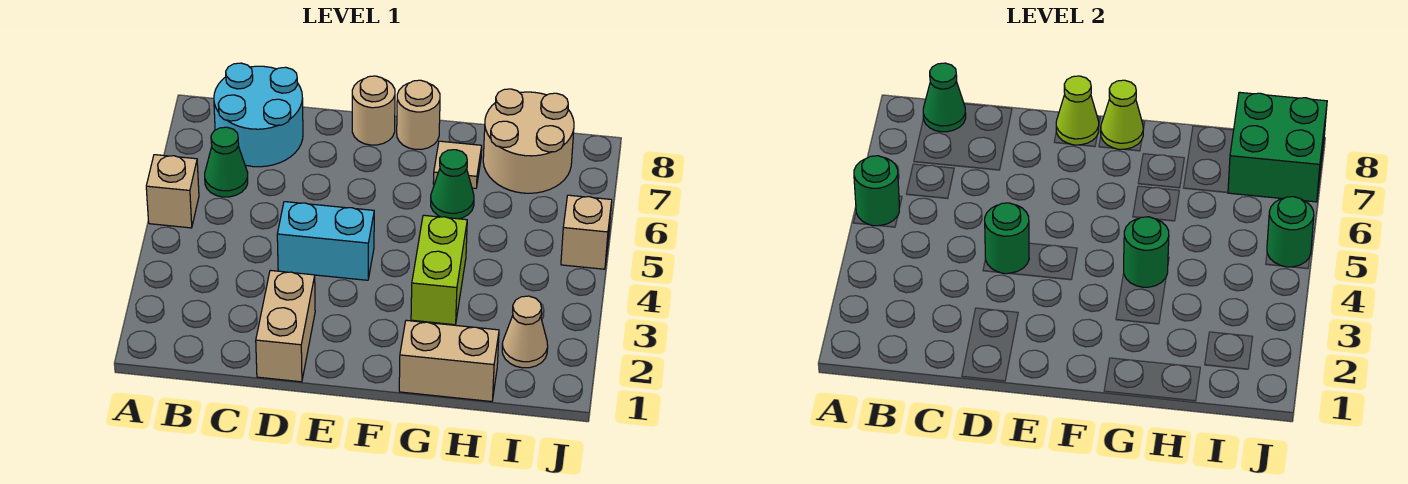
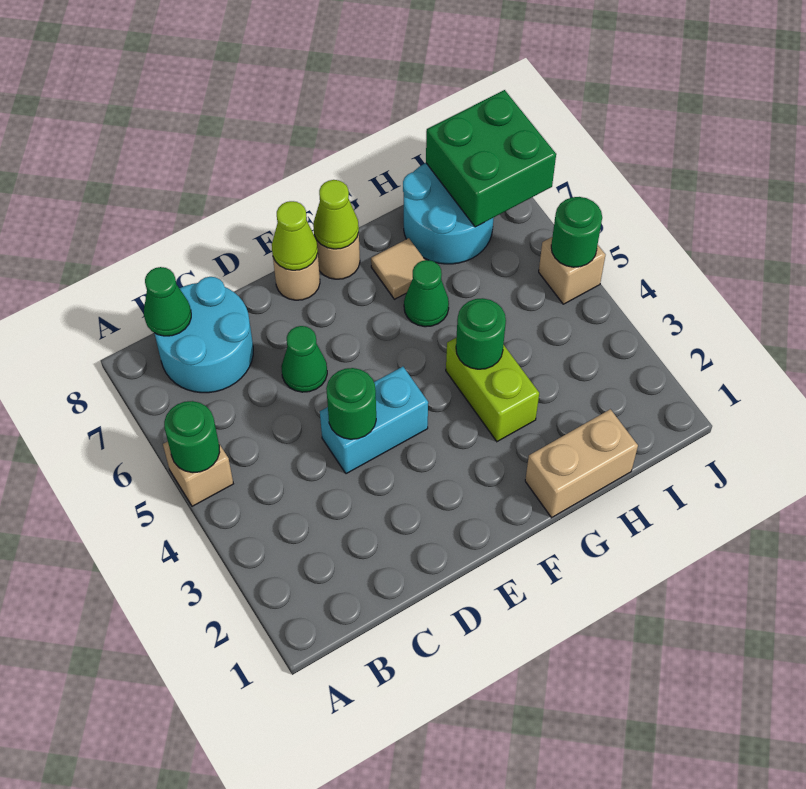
green 1x1 cone [205,127,248,197] -> green 1x1 cone moved to [281,326,327,392]
tan 1x2 brick [256,270,315,382] -> none
tan 2x2 round brick [483,89,574,193] -> cyan 2x2 round brick [403,163,494,264]
tan 1x1 cone [502,296,548,368] -> none

